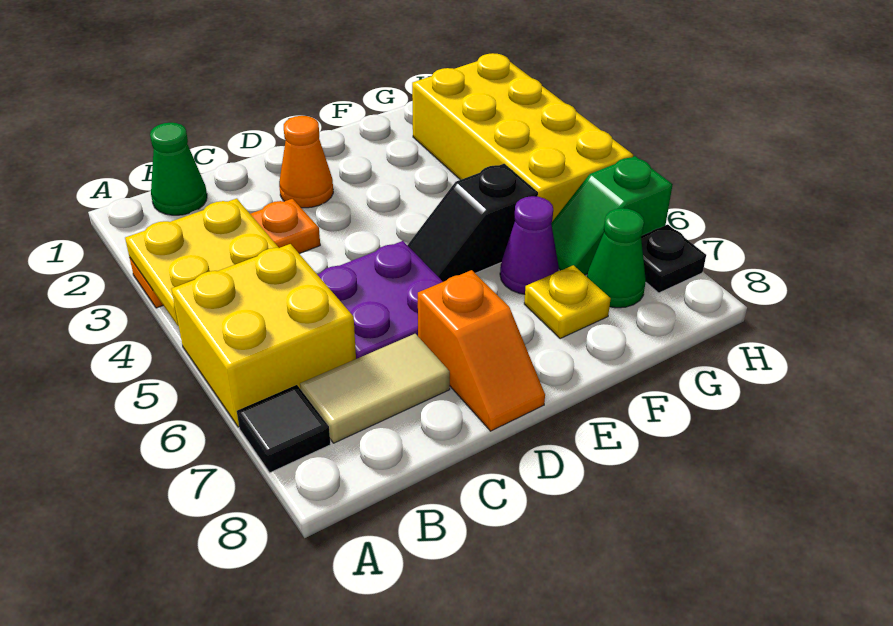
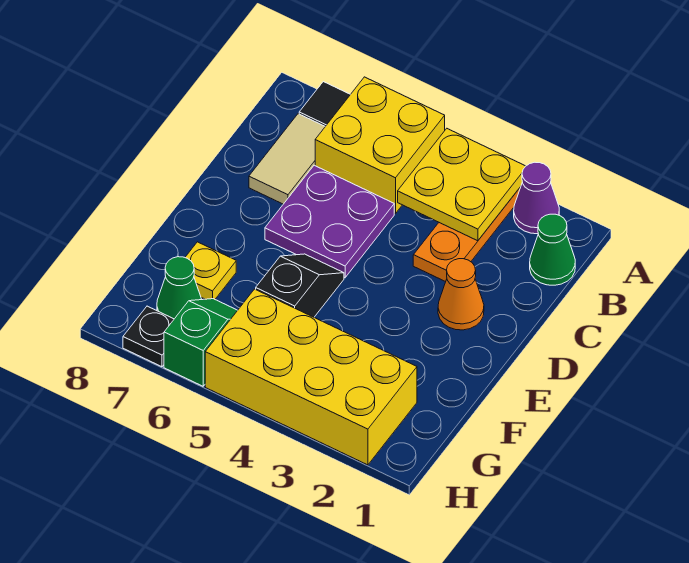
orange 1x2 slope [418,270,545,431] -> none
purple 1x1 cone [500,196,559,294] -> purple 1x1 cone moved to [514,162,559,234]

